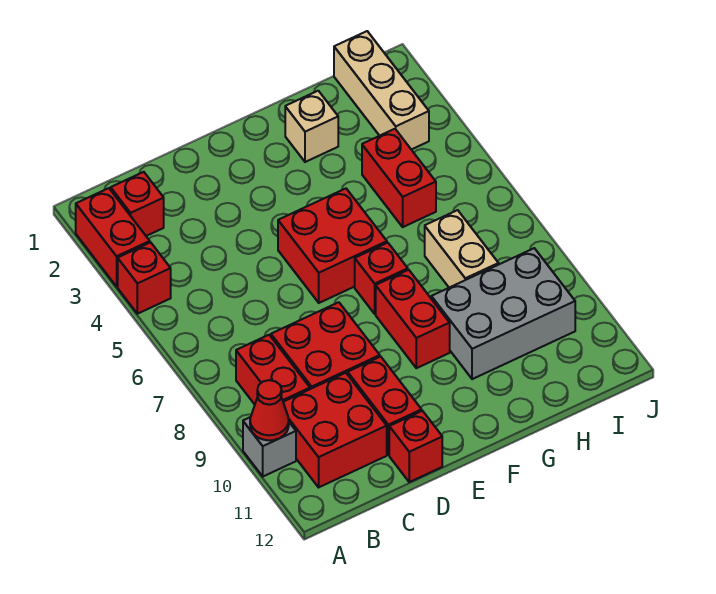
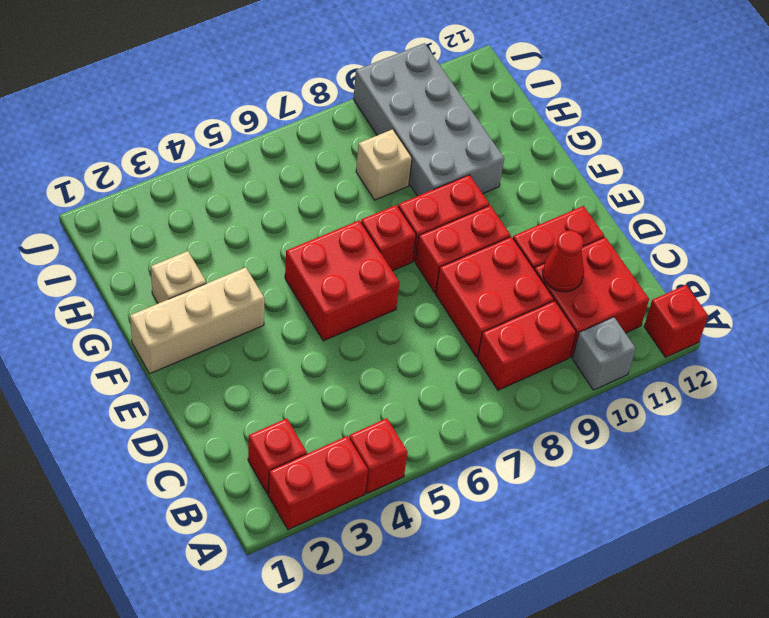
red 1x1 cone [250,380,289,440] -> red 1x1 cone moved to [543,230,584,292]
red 1x1 brick [389,411,442,482] -> red 1x1 brick moved to [644,285,708,357]
grey 2x3 brick [431,248,575,379] -> grey 2x4 brick [353,43,504,196]
red 1x2 brick [362,129,436,227] -> red 1x2 brick moved to [415,205,510,293]
tan 1x2 brick [425,210,499,288] -> tan 1x1 brick [356,129,412,200]
tan 1x3 brick [334,31,429,150] -> tan 1x3 brick moved to [130,267,265,374]

